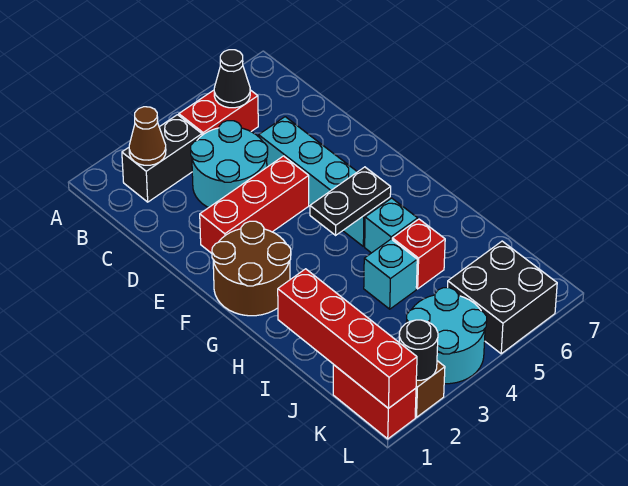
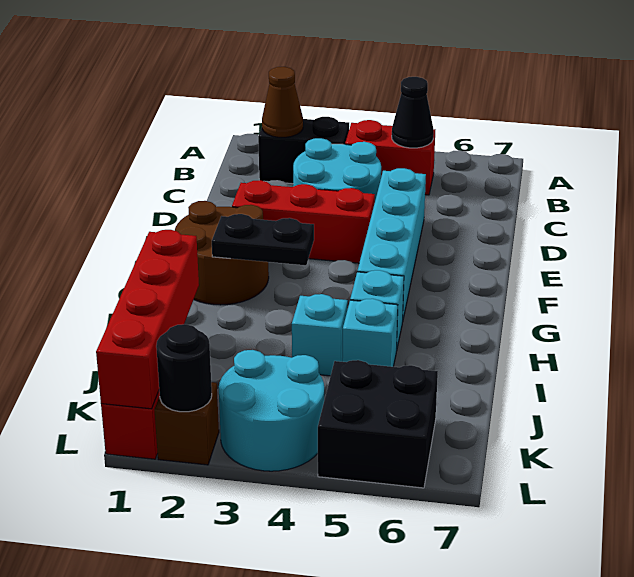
black 1x2 plate [310,167,391,235] -> black 1x2 plate moved to [212,214,314,265]
red 1x1 brick [392,219,445,289] -> cyan 1x1 brick [342,299,398,367]

